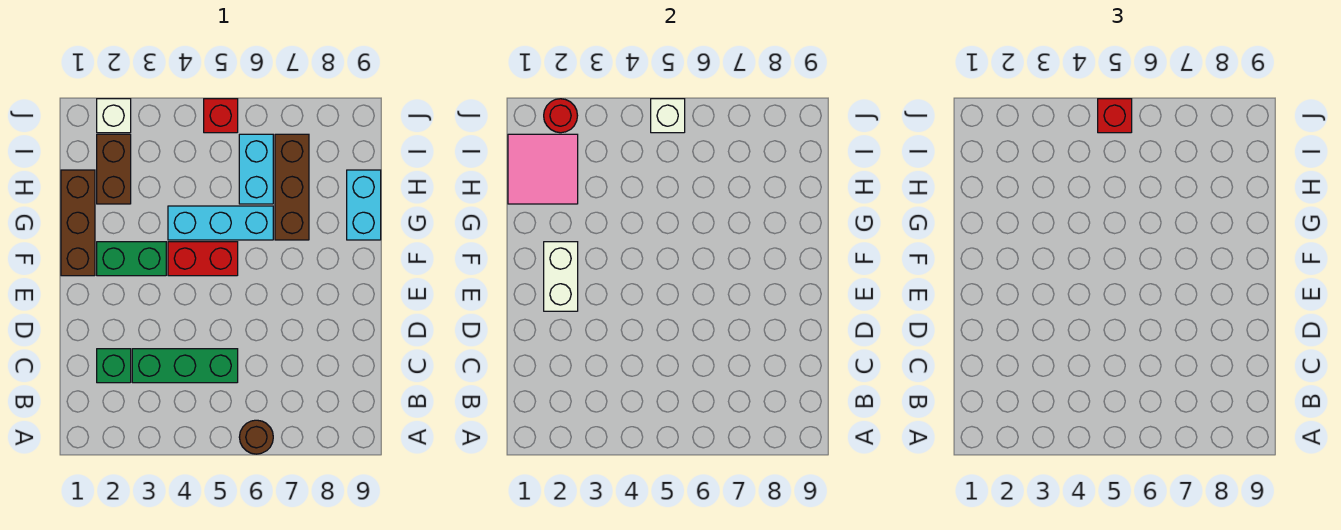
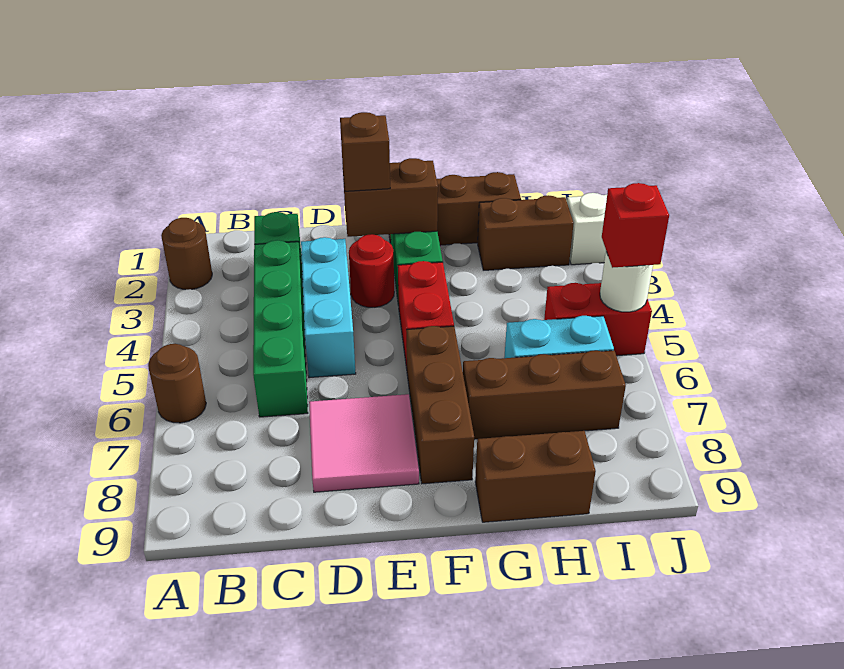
none -> brown 1x1 round brick [161,218,212,290]
green 1x3 brick [132,349,238,383] -> green 1x4 brick [253,240,308,417]
white 1x2 brick [544,242,578,311] -> brown 1x2 brick [343,158,438,237]
none -> brown 1x1 brick [340,112,390,191]
none -> brown 1x3 brick [406,326,474,484]
cyan 1x3 brick [168,206,273,240] -> cyan 1x3 brick moved to [301,237,356,378]
cyan 1x2 brick [347,170,381,240] -> brown 1x2 brick [475,431,596,522]
pink 2x2 tile [508,134,578,204] -> pink 2x2 tile moved to [309,394,419,492]
red 1x1 round brick [544,99,578,133] -> red 1x1 round brick moved to [349,234,394,308]
red 1x1 brick [204,99,238,133] -> red 1x2 brick [544,283,652,356]
white 1x1 brick [651,99,685,133] -> white 1x1 round brick [600,251,653,312]

